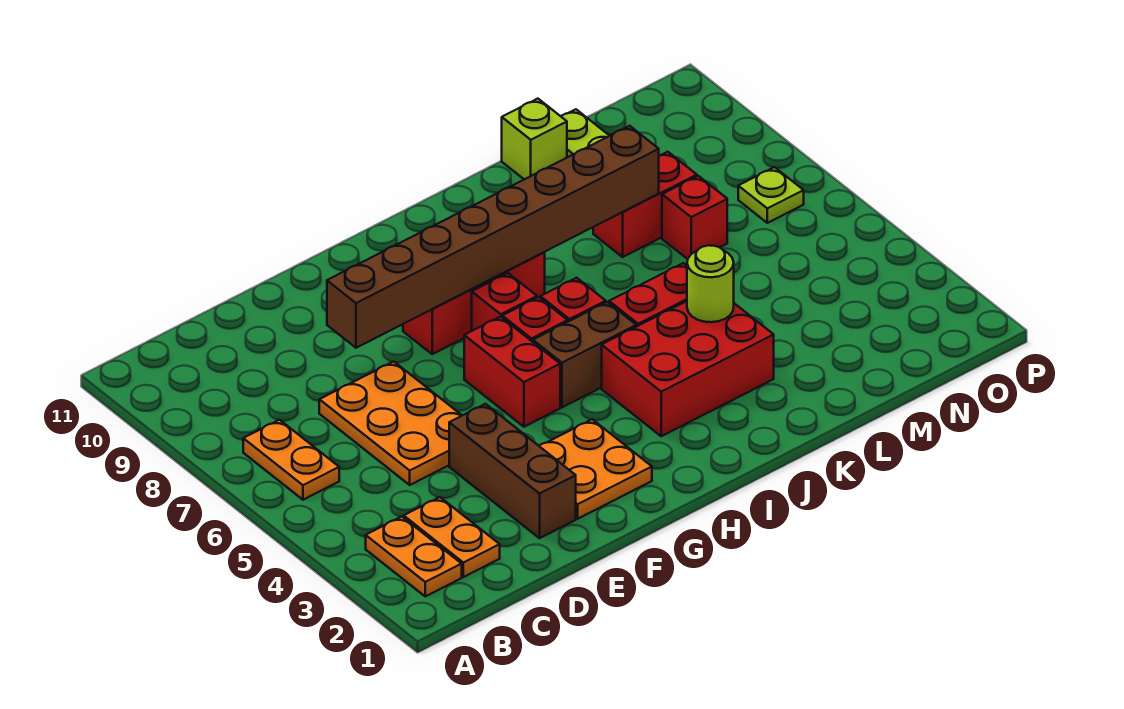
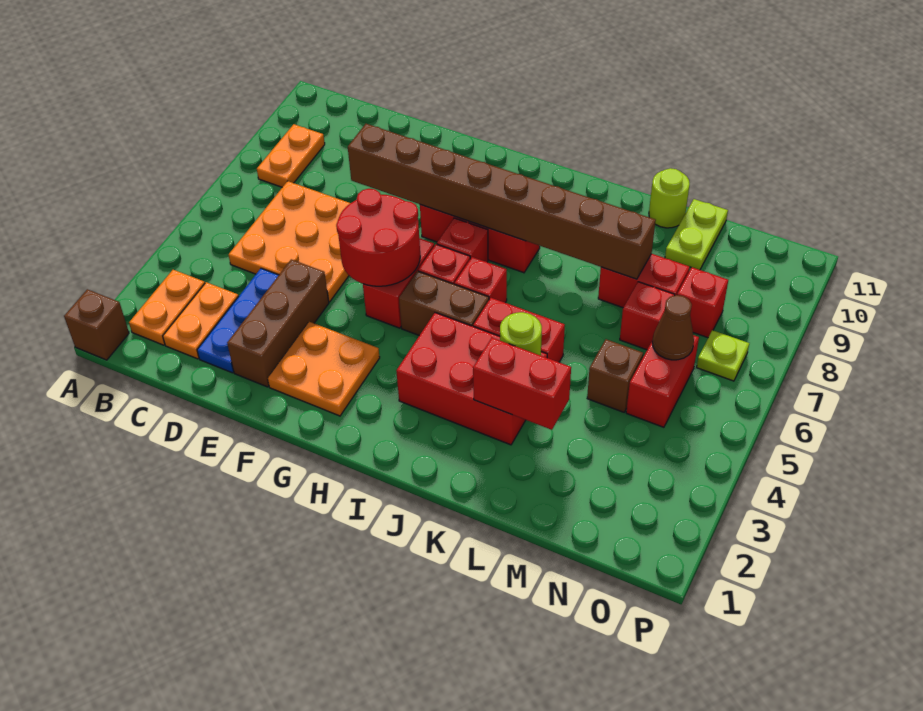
none -> brown 1x1 brick [64,289,129,360]
orange 1x2 plate [243,420,339,500] -> orange 1x2 plate moved to [257,124,325,187]
none -> blue 1x3 plate [197,268,279,373]
orange 2x3 plate [319,361,462,485] -> orange 3x3 plate [229,181,350,302]
none -> red 2x2 round brick [336,189,420,286]
none -> red 1x2 brick [473,338,571,430]
lime 1x1 brick [502,99,567,179] -> lime 1x1 round brick [649,168,690,228]
none -> brown 1x1 brick [587,339,643,412]
none -> red 1x2 brick [626,335,699,427]
none -> brown 1x1 cone [652,295,694,360]
none -> red 1x1 brick [677,267,728,338]

